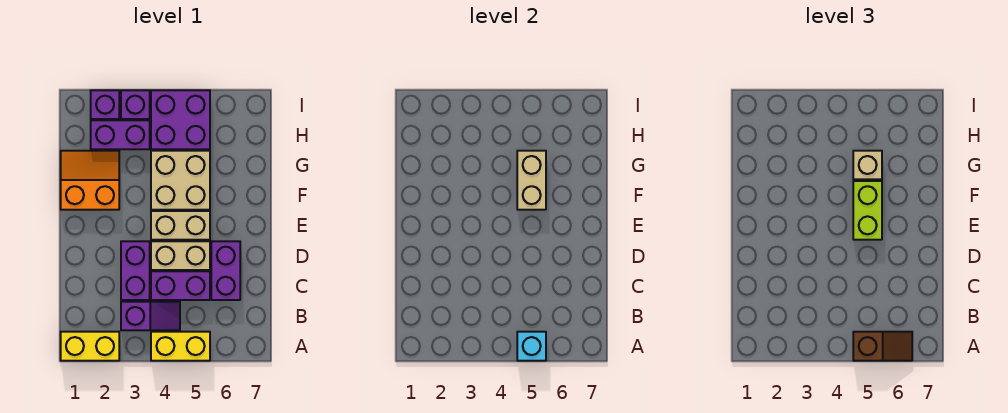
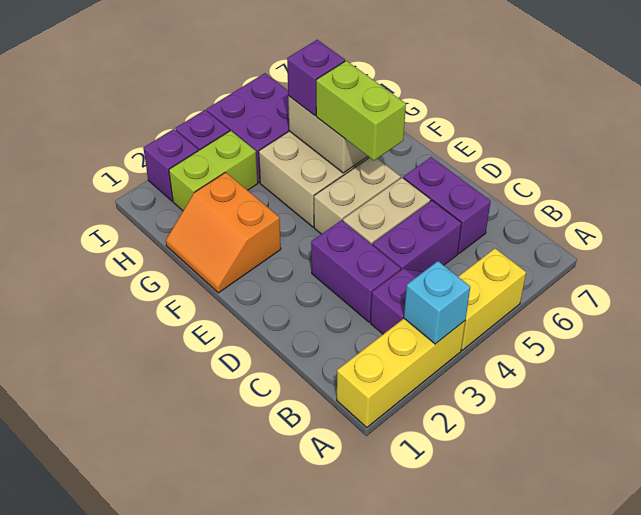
yellow 1x2 brick [61,332,119,361] -> yellow 1x3 brick [337,319,465,427]
cyan 1x1 brick [517,332,546,361] -> cyan 1x1 brick moved to [404,261,470,344]
brown 1x2 slope [853,332,912,361] -> none
orange 2x2 slope [61,151,119,210] -> orange 2x2 slope turned to [166,172,281,293]
tan 1x1 brick [853,151,882,179] -> purple 1x1 brick [287,40,345,115]
purple 1x2 brick [91,120,150,149] -> lime 1x2 brick [169,131,258,211]

